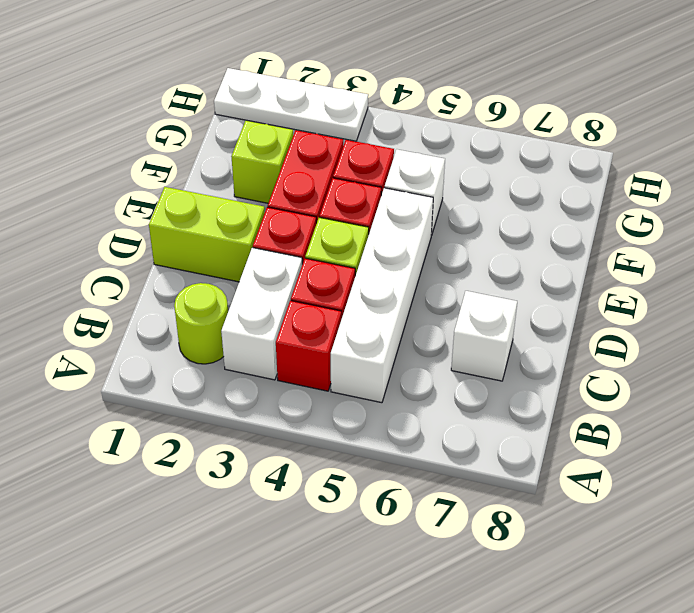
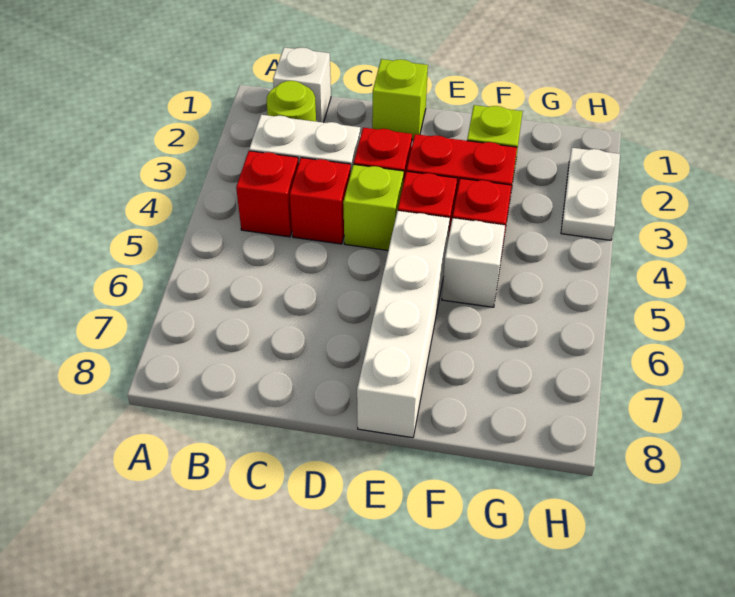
white 1x4 brick [331,188,433,403] -> white 1x4 brick turned to [357,211,450,438]
white 1x1 brick [451,291,517,381] -> white 1x1 brick moved to [273,47,331,122]
lime 1x2 brick [149,187,265,282] -> lime 1x1 brick [372,59,428,140]
white 1x3 plate [214,68,368,141] -> white 1x2 plate [561,148,620,240]

